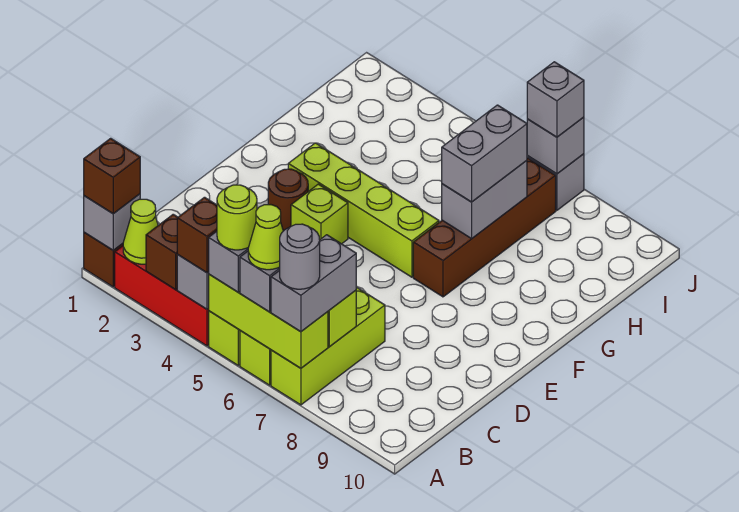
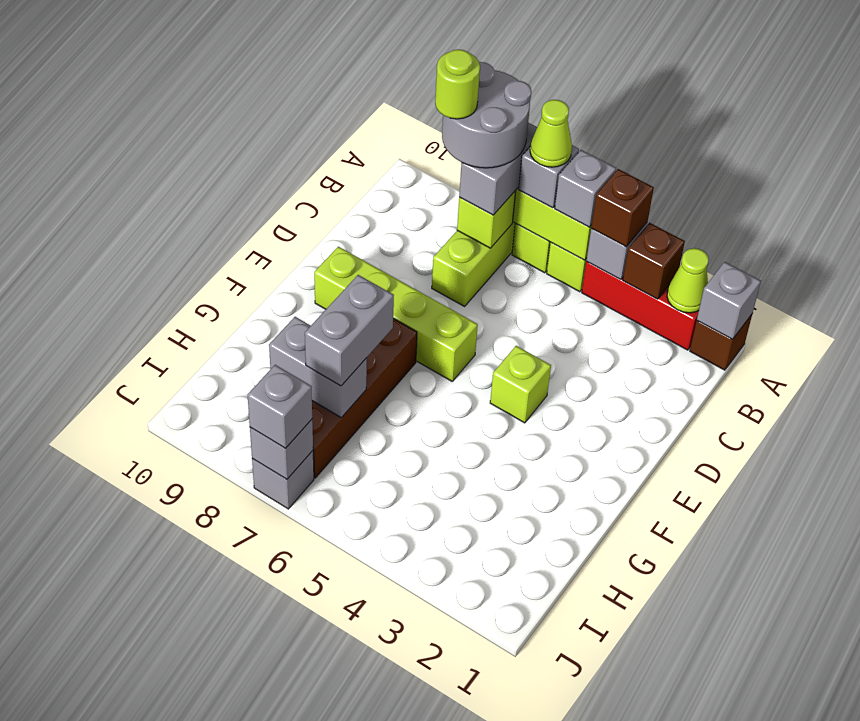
brown 1x1 brick [84,138,140,214] -> none
lime 1x1 round brick [217,185,257,250] -> lime 1x1 round brick moved to [435,49,480,119]
grey 1x1 round brick [280,224,320,289] -> grey 2x2 round brick [442,62,531,168]
brown 1x1 round brick [268,169,308,231] -> none
lime 1x4 brick [288,143,439,277] -> lime 1x4 brick moved to [314,247,478,381]
grey 1x2 brick [442,161,527,239] -> grey 1x2 brick turned to [269,317,367,418]

